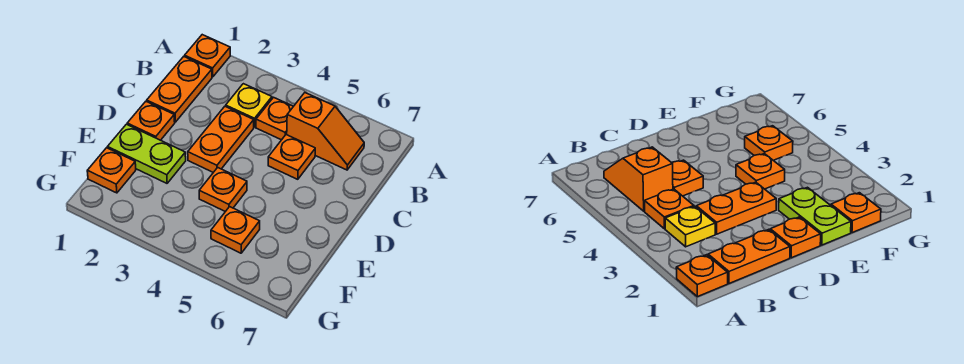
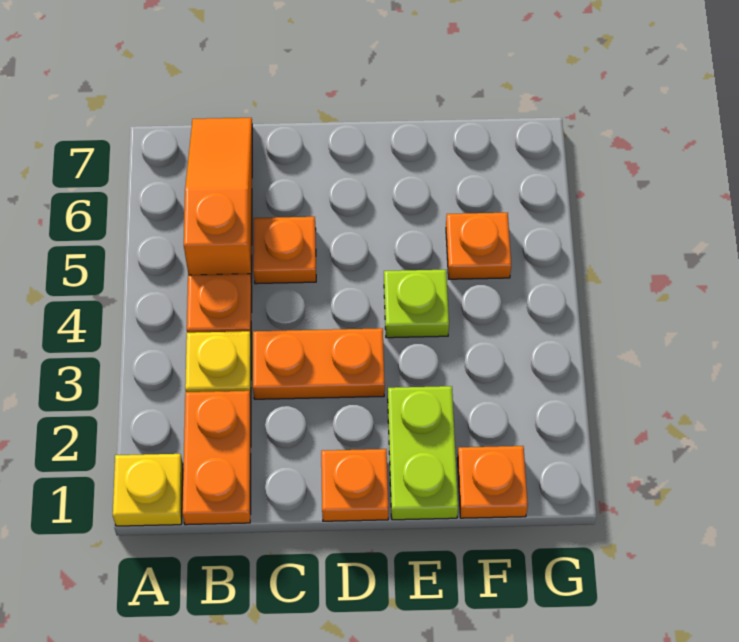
orange 1x1 plate [185,35,230,77] -> yellow 1x1 plate [113,454,183,526]
orange 1x2 plate [147,57,212,122] -> orange 1x2 plate turned to [183,391,251,525]
orange 1x2 slope [287,93,364,170] -> orange 1x3 slope [184,118,252,282]
orange 1x1 plate [199,168,247,212] -> lime 1x1 plate [384,270,449,338]

